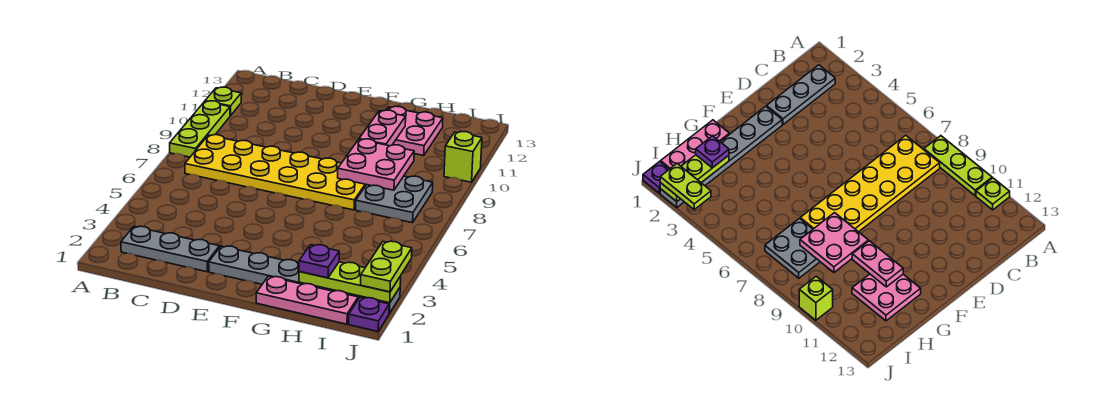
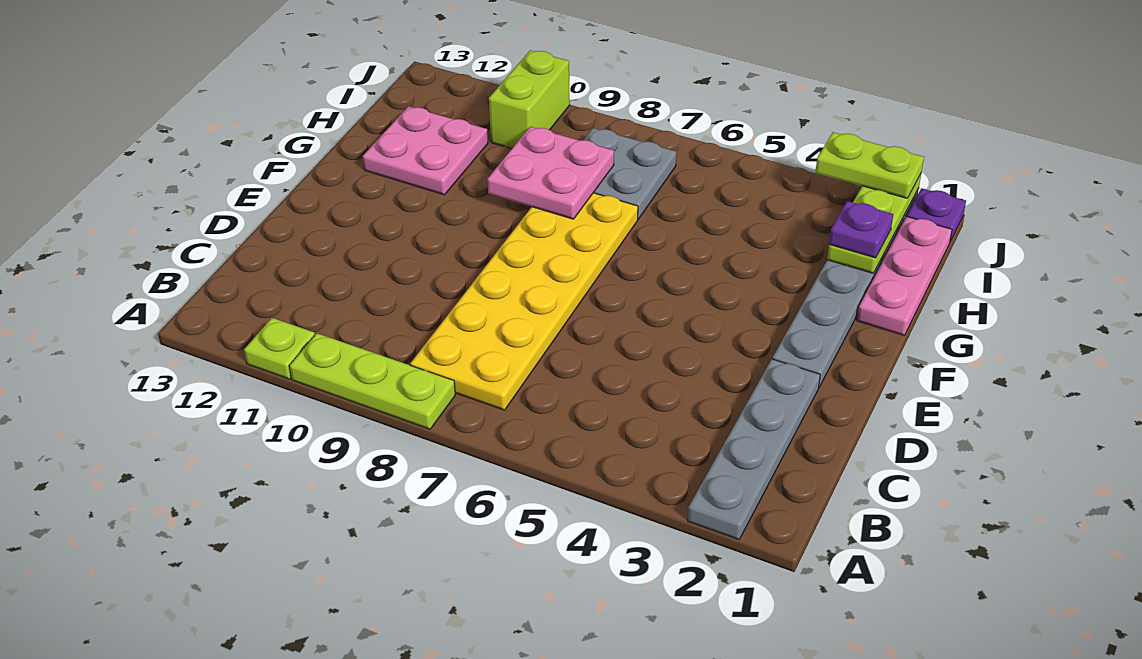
grey 1x3 plate [121,226,219,272] -> grey 1x4 plate [688,359,820,540]
pink 1x2 plate [359,110,406,146] -> none
lime 1x1 brick [444,132,482,182] -> lime 1x2 brick [489,50,570,149]

